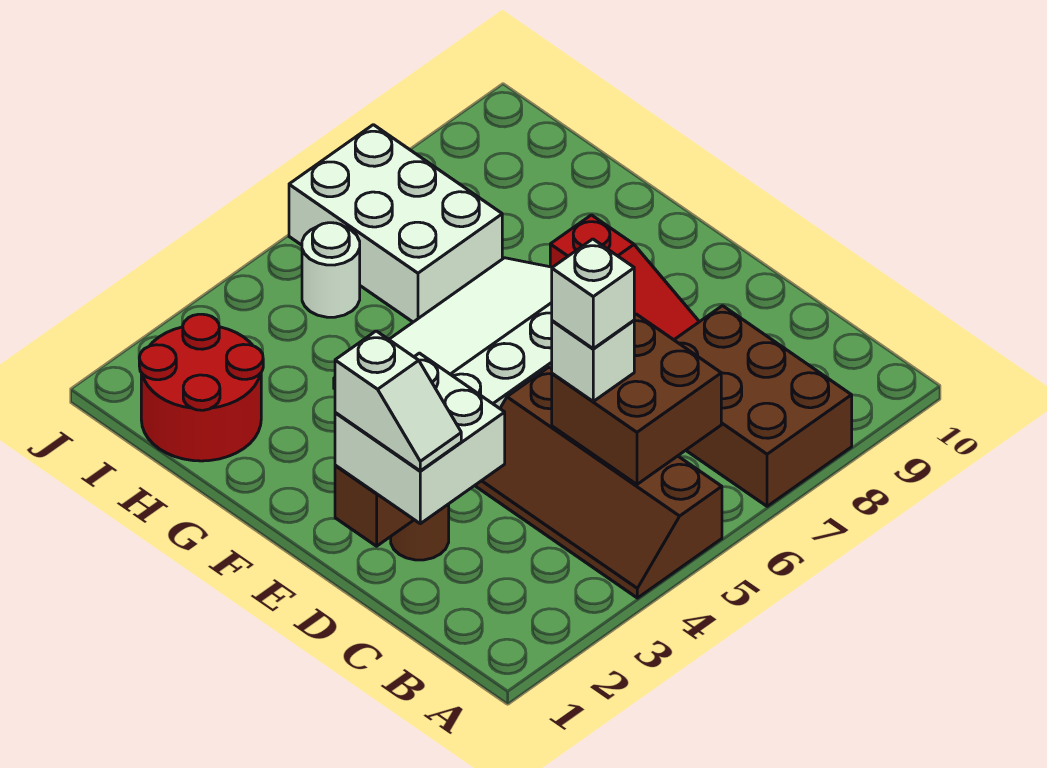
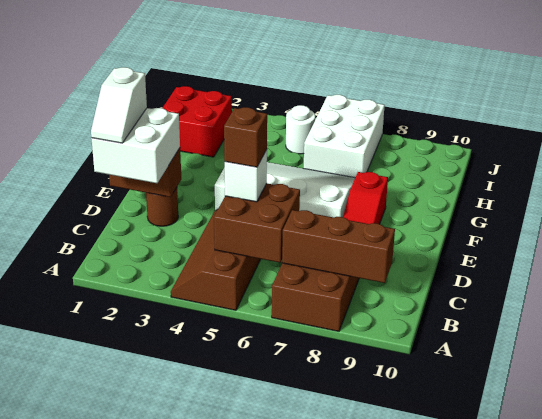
none -> brown 1x3 brick [282,210,395,283]
white 1x1 brick [552,239,634,349] -> brown 1x1 brick [224,107,267,167]
red 2x2 round brick [139,314,263,461] -> red 2x2 brick [163,86,232,157]

